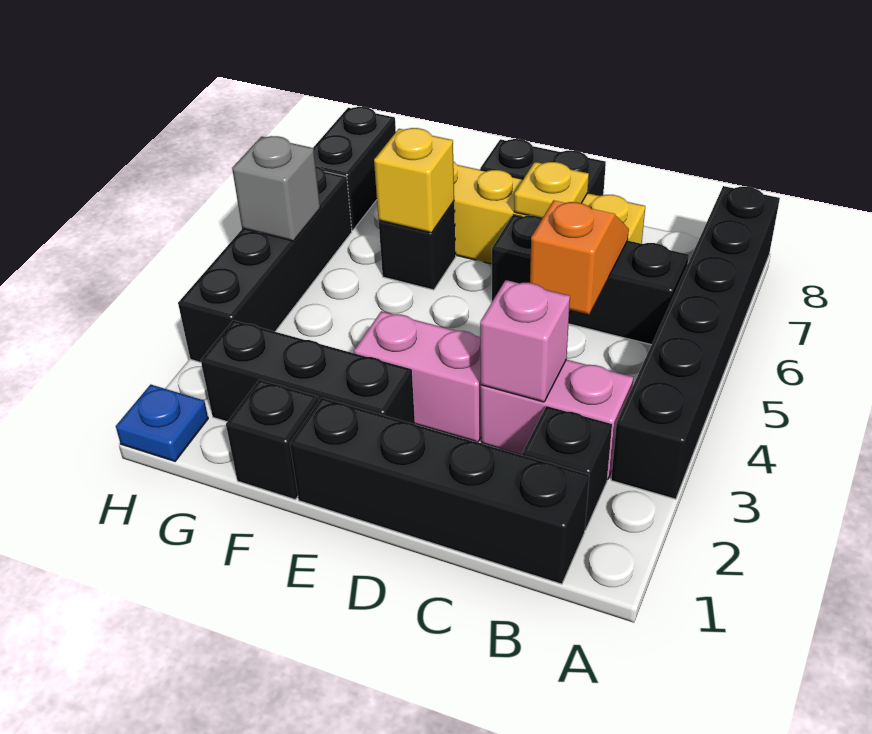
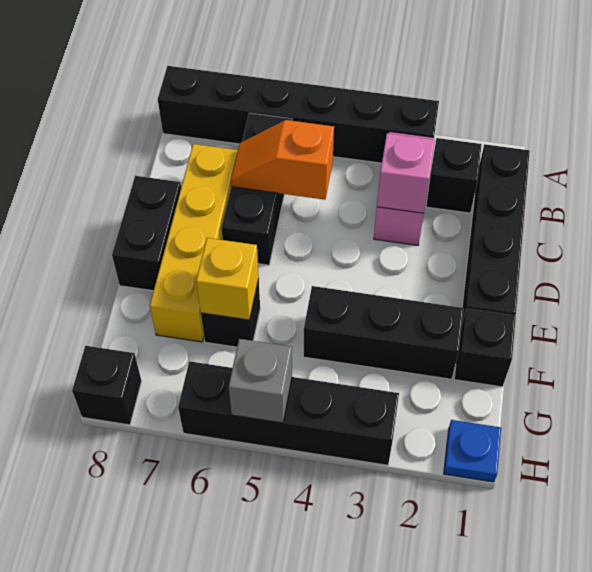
pink 1x2 brick [354,311,481,442] -> none
yellow 1x1 plate [514,162,589,218] -> none
black 1x3 brick [201,320,415,424] -> black 1x3 brick turned to [303,286,464,379]
black 1x2 brick [313,107,396,230] -> black 1x1 brick [72,346,141,425]

